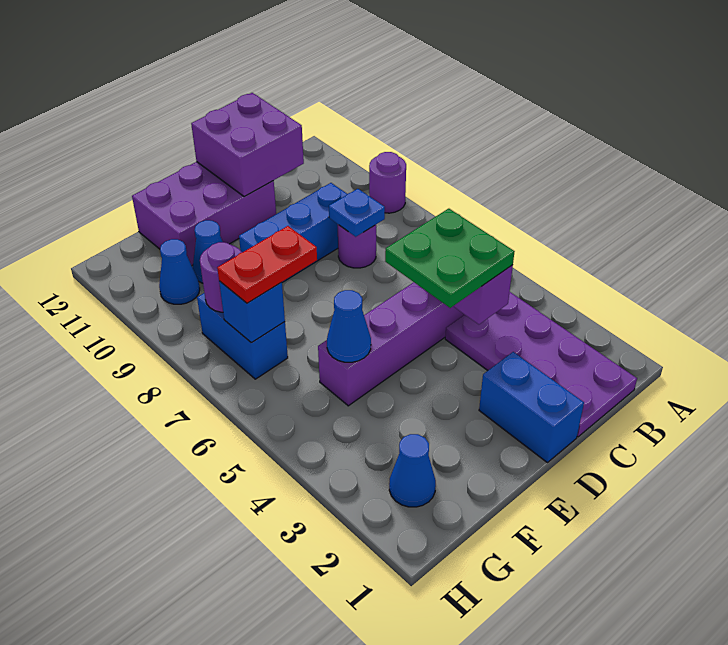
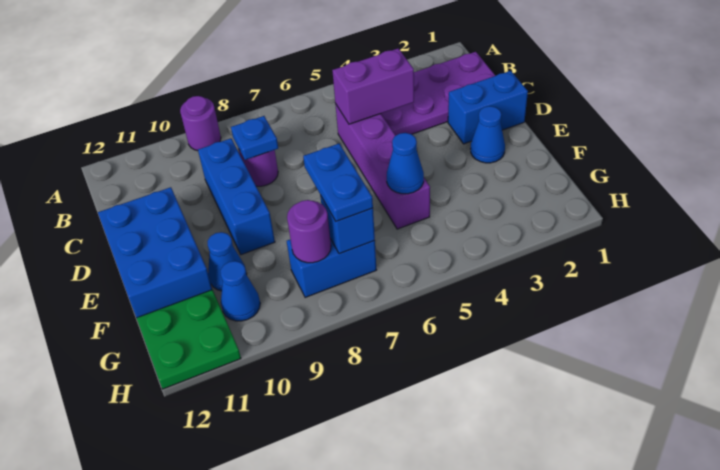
green 2x2 plate [385,209,515,308] -> green 2x2 plate moved to [137,290,241,389]
purple 2x2 brick [191,93,304,197] -> none
purple 2x3 brick [132,162,276,265] -> blue 2x3 brick [98,187,212,318]
red 1x2 plate [217,226,317,303] -> blue 1x2 plate [303,144,373,221]
blue 1x1 cone [389,434,436,507] -> blue 1x1 cone moved to [470,106,505,163]

